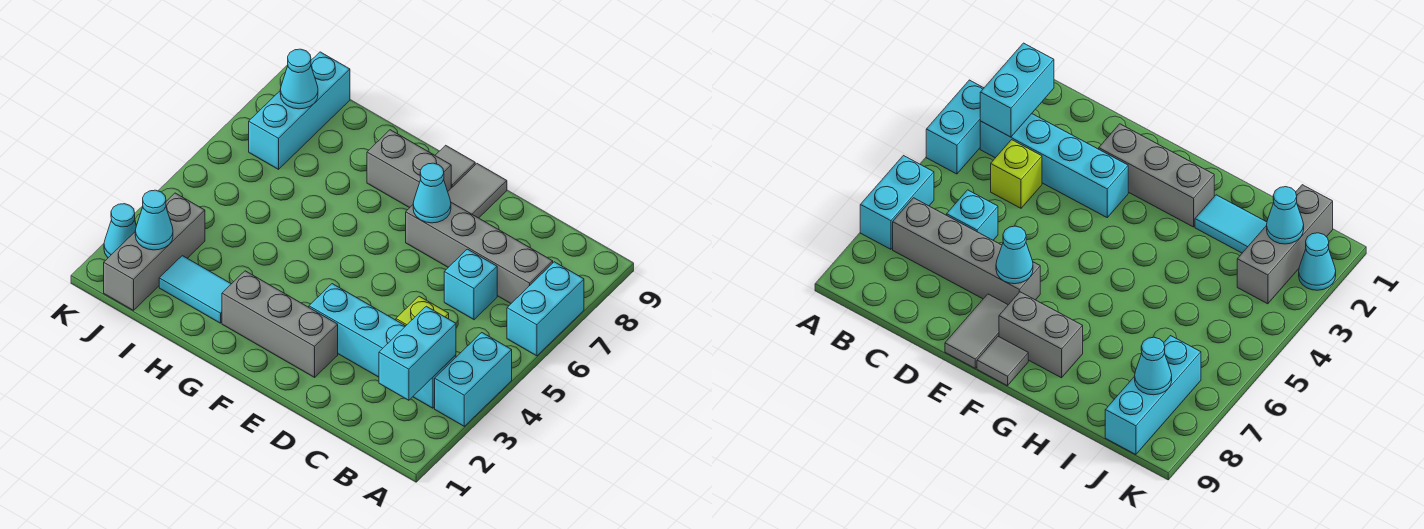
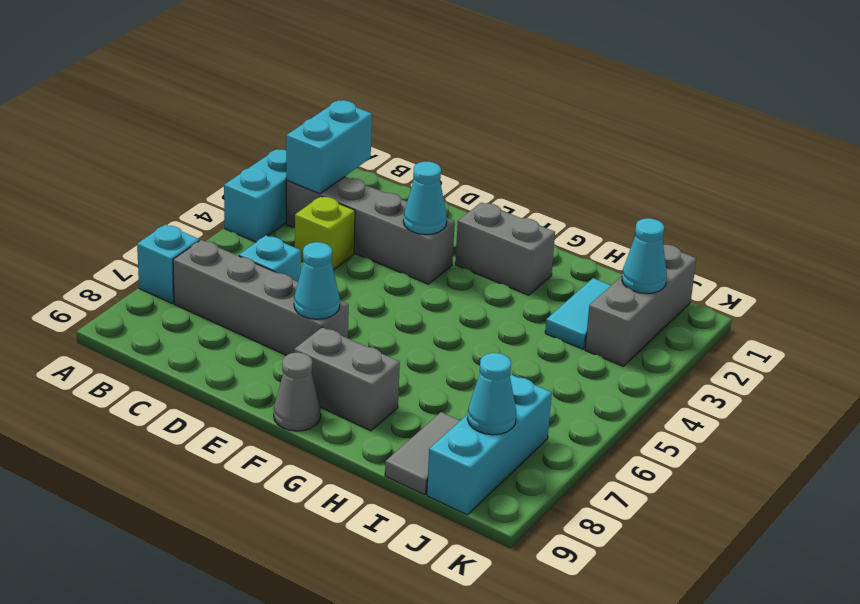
cyan 1x2 brick [507,262,584,356] -> cyan 1x1 brick [137,225,199,304]
cyan 1x4 brick [309,284,456,408] -> grey 1x4 brick [286,177,455,284]
grey 1x3 brick [222,271,338,377] -> grey 1x2 brick [455,202,555,295]
grey 1x2 tile [448,164,507,218] -> grey 1x2 tile moved to [385,412,460,495]
grey 1x1 tile [435,145,475,188] -> grey 1x1 cone [274,353,321,431]
cyan 1x2 tile [159,256,231,323] -> cyan 1x2 tile turned to [545,278,611,349]
cyan 1x1 cone [104,204,136,258] -> cyan 1x1 cone moved to [403,162,447,235]

